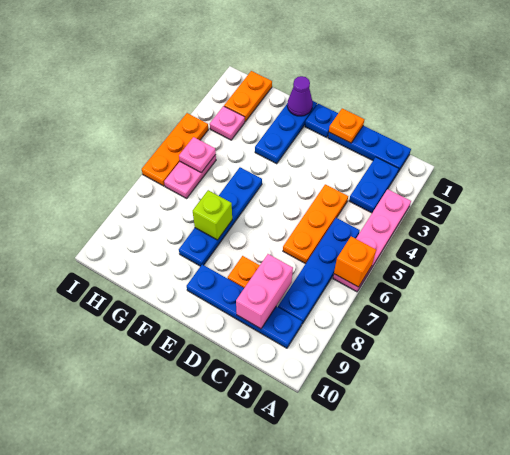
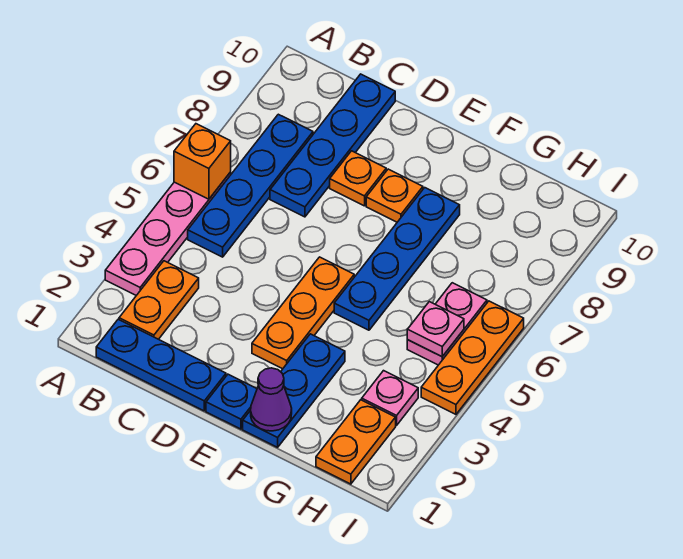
blue 1x2 plate [349,157,399,213] -> orange 1x2 plate [119,261,199,339]
blue 1x4 plate [187,264,302,348] -> blue 1x4 plate turned to [270,74,395,217]
orange 1x3 plate [283,184,348,264] -> orange 1x3 plate moved to [252,257,354,369]
pink 1x2 brick [236,254,293,329] -> none
orange 1x1 plate [329,108,364,143] -> orange 1x1 plate moved to [366,169,423,222]
lime 1x1 brick [193,190,232,240] -> none

